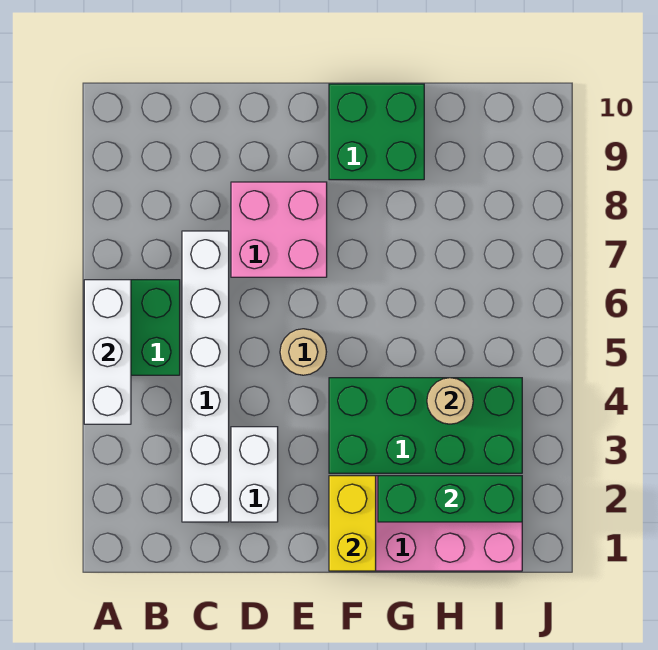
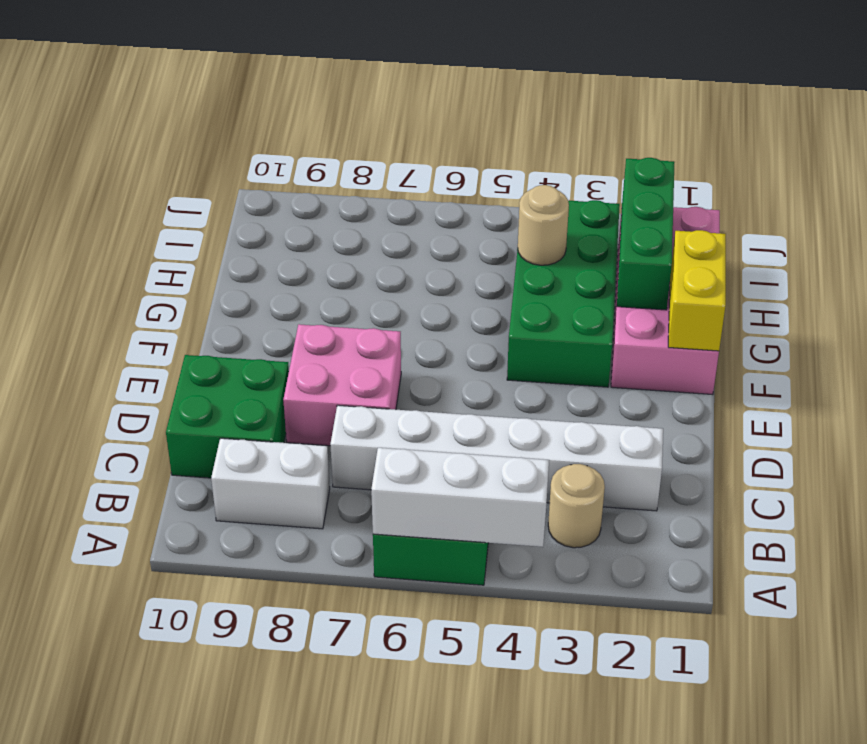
white 1x2 brick [231,427,278,522] -> white 1x2 brick moved to [211,438,330,529]
tan 1x1 round brick [280,329,326,375] -> tan 1x1 round brick moved to [548,464,605,548]
yellow 1x2 brick [329,476,376,571] -> yellow 1x2 brick turned to [668,230,726,351]
green 2x2 brick [329,84,424,180] -> green 2x2 brick moved to [166,355,289,478]

